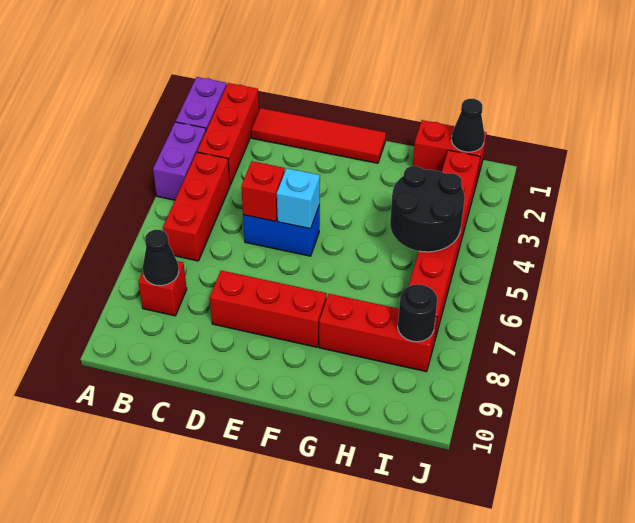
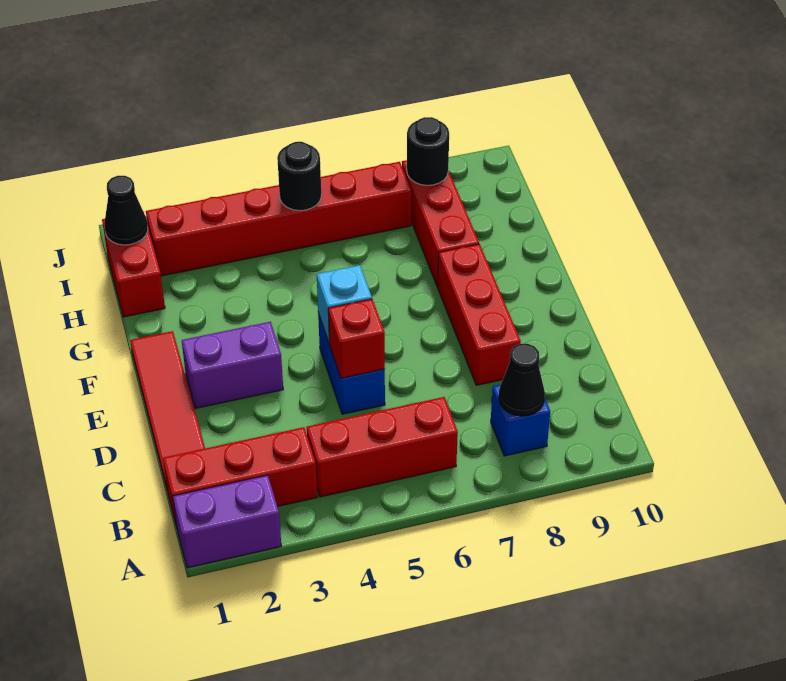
purple 1x2 brick [153,122,206,200] -> purple 1x2 brick moved to [182,322,283,408]
red 1x1 brick [138,261,187,316] -> blue 1x1 brick [491,385,550,456]
black 2x2 round brick [390,166,465,252] -> black 1x1 round brick [277,142,321,211]

